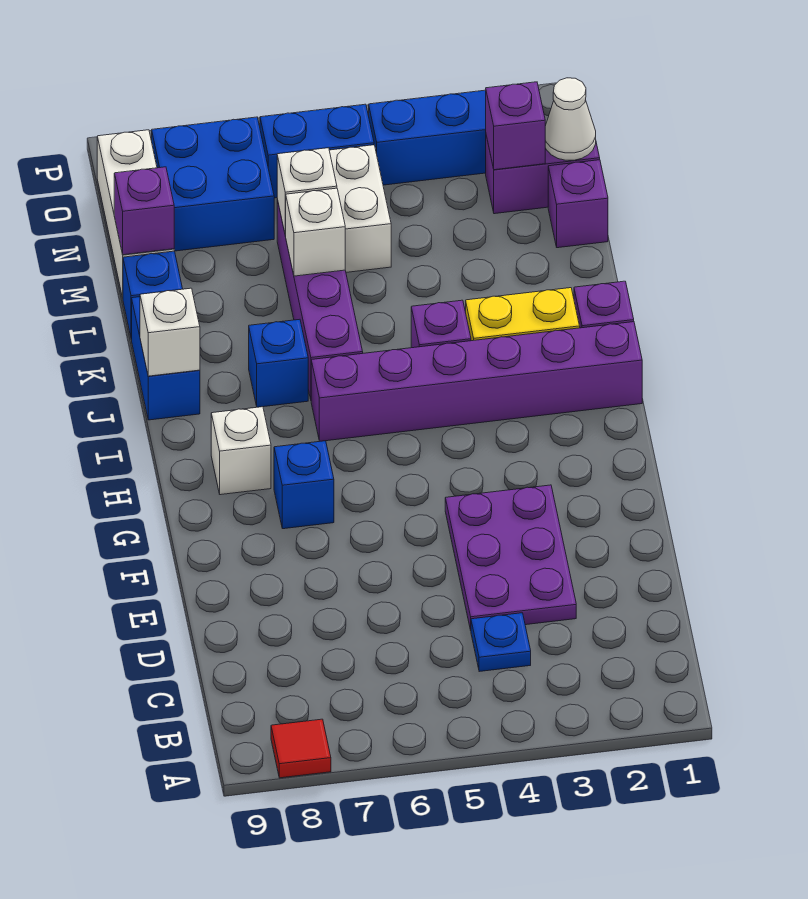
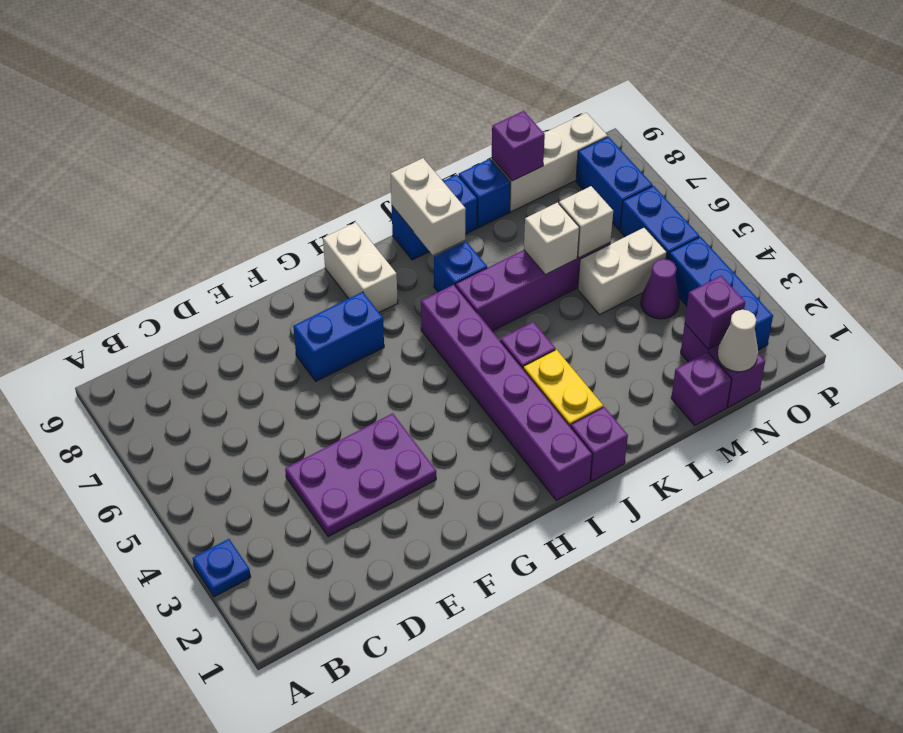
red 1x1 tile [271,719,331,778] -> none
blue 1x1 plate [471,613,531,672] -> blue 1x1 plate moved to [193,539,251,597]
blue 1x1 brick [274,441,334,529] -> blue 1x2 brick [293,292,384,381]
white 1x1 brick [211,407,271,495] -> white 1x2 brick [323,222,398,312]
white 1x1 brick [140,288,200,376] -> white 1x2 brick [391,158,466,255]
none -> purple 1x1 cone [641,259,680,319]
blue 2x2 brick [152,117,274,251] -> blue 1x2 brick [576,137,653,230]

